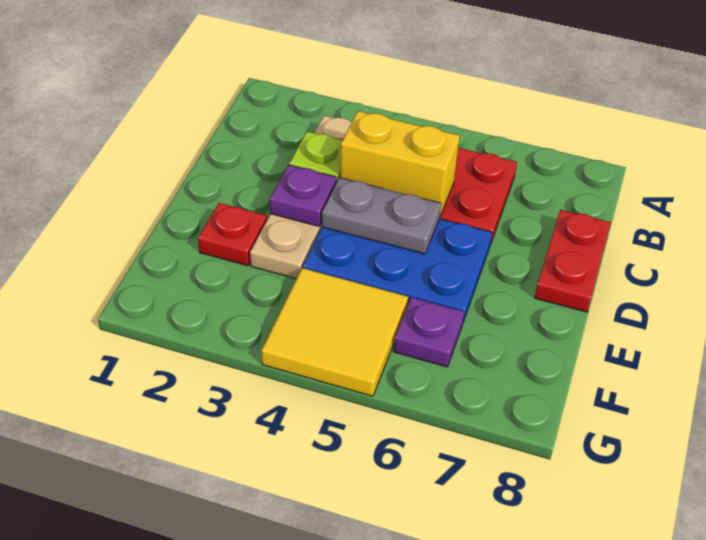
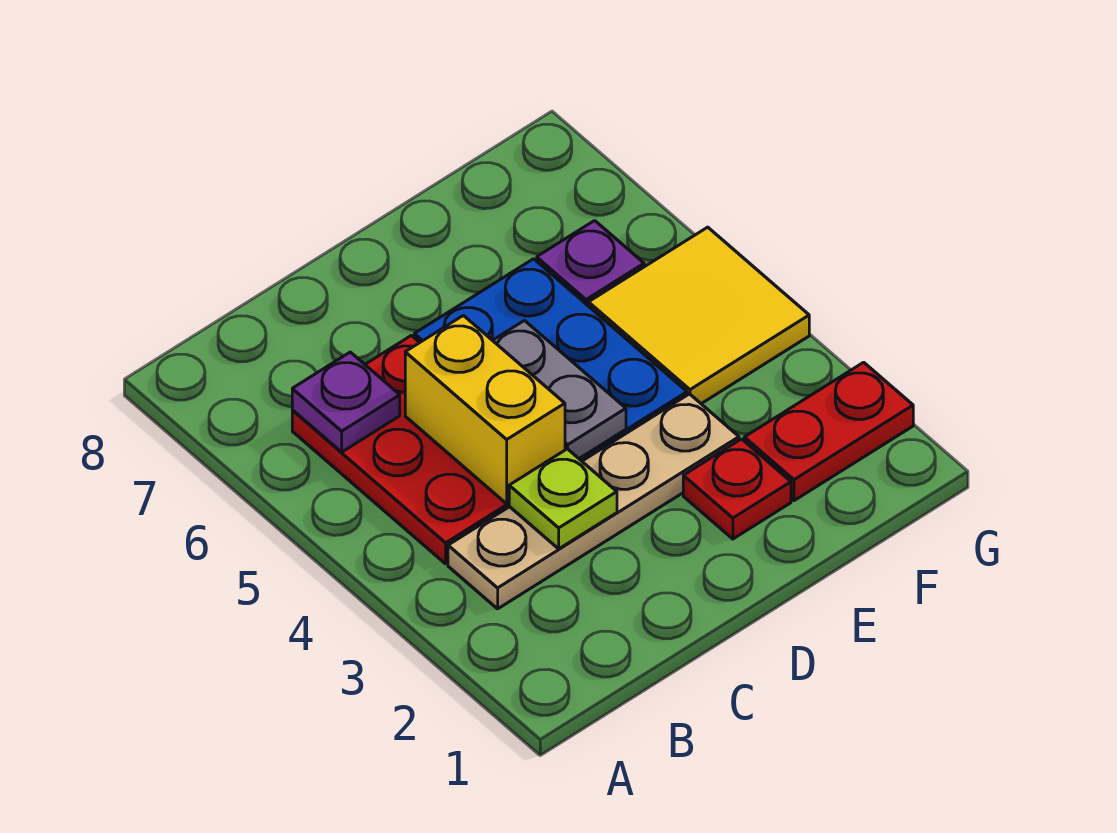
red 1x2 plate [535,210,611,312] -> red 1x2 plate moved to [744,362,913,501]
purple 1x1 plate [270,165,337,226] -> purple 1x1 plate moved to [292,352,400,452]

